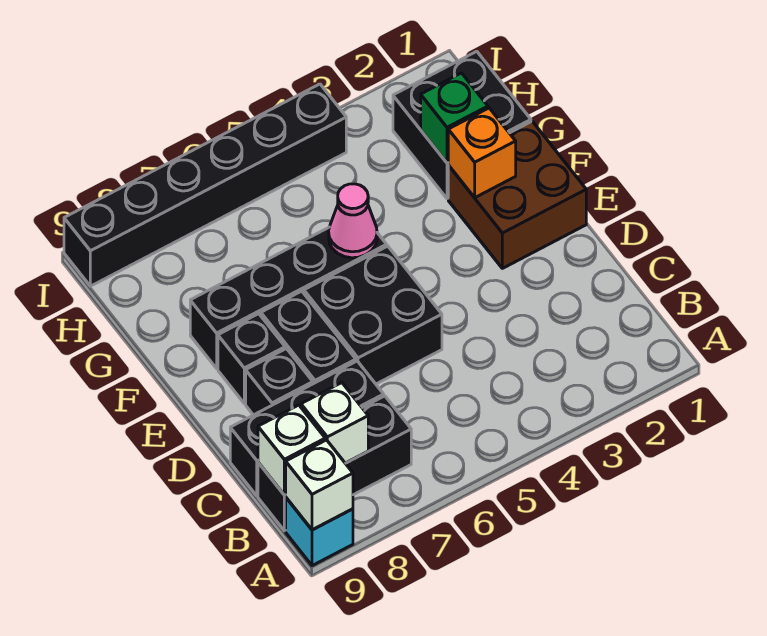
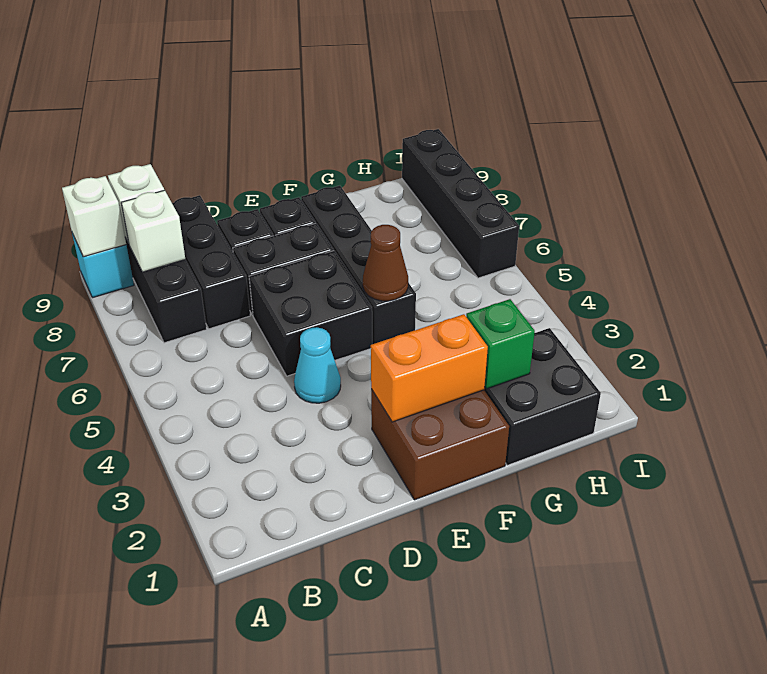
none -> cyan 1x1 cone [294,327,341,403]
orange 1x1 brick [448,108,516,198] -> orange 1x2 brick [371,314,488,422]
pink 1x1 cone [329,184,377,258] -> brown 1x1 cone [363,225,408,301]
black 1x6 brick [64,84,346,286] -> black 1x4 brick [402,129,519,278]

